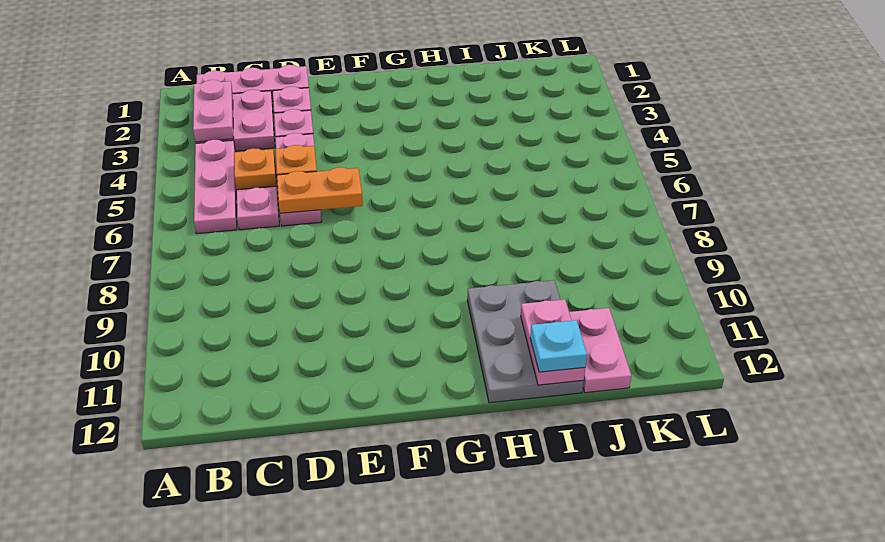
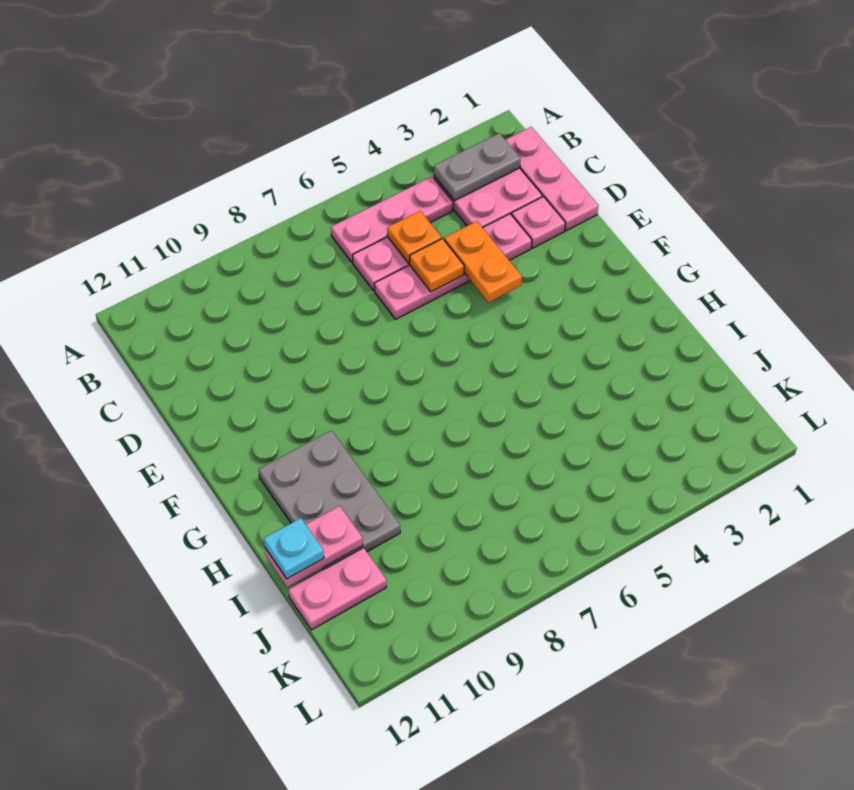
pink 1x2 plate [193,80,234,142] -> grey 1x2 plate [434,133,521,201]
orange 1x2 plate [277,167,363,213] -> orange 1x2 plate moved to [444,221,522,303]
grey 2x3 plate [467,280,584,403] -> grey 2x3 plate turned to [259,430,400,570]

